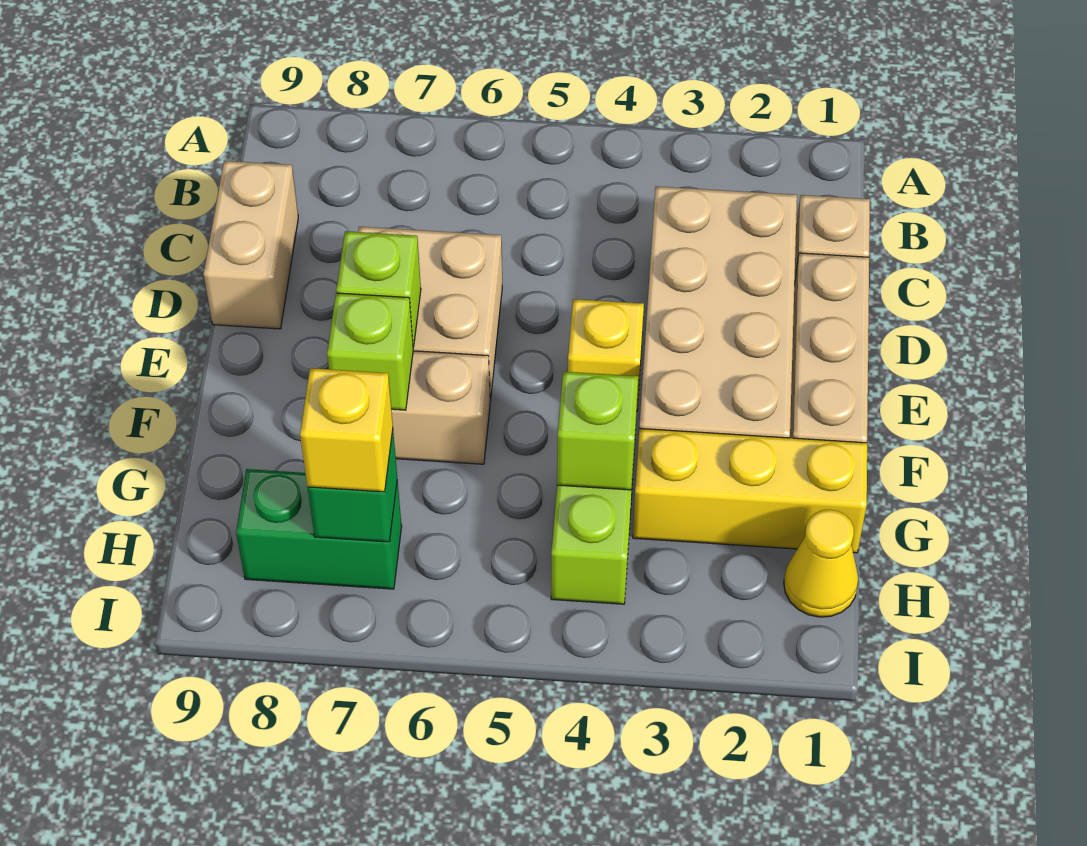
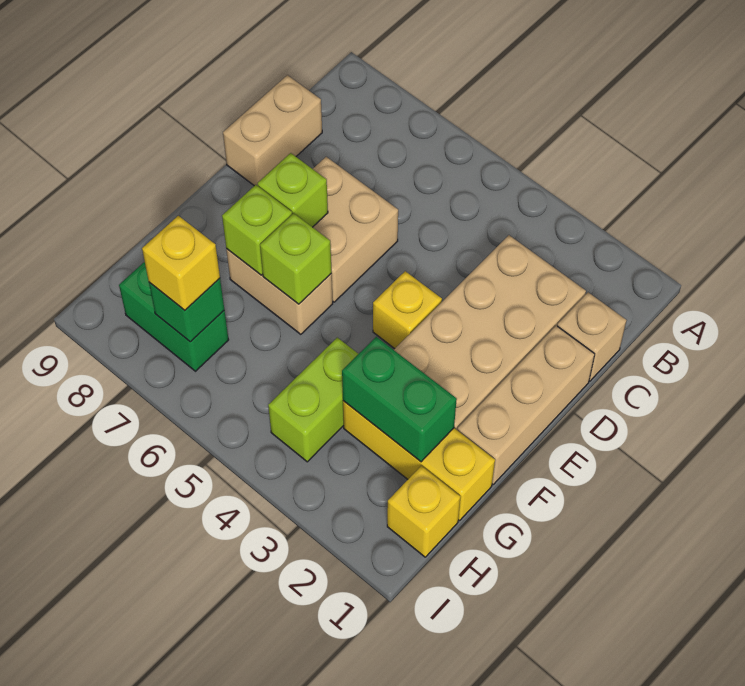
none -> green 1x2 brick [342,337,457,462]
lime 1x1 brick [557,372,638,490] -> lime 1x1 brick moved to [260,213,332,304]
yellow 1x1 cone [784,509,859,617] -> yellow 1x1 brick [387,466,461,557]

